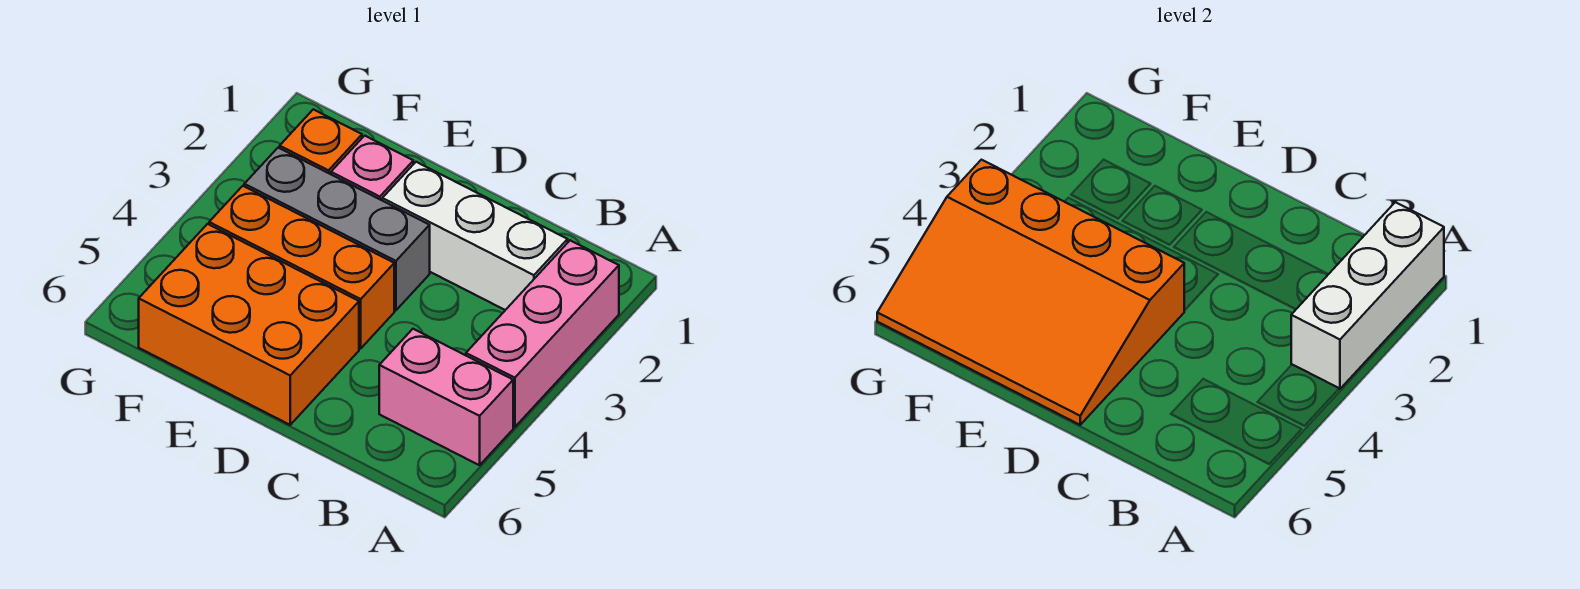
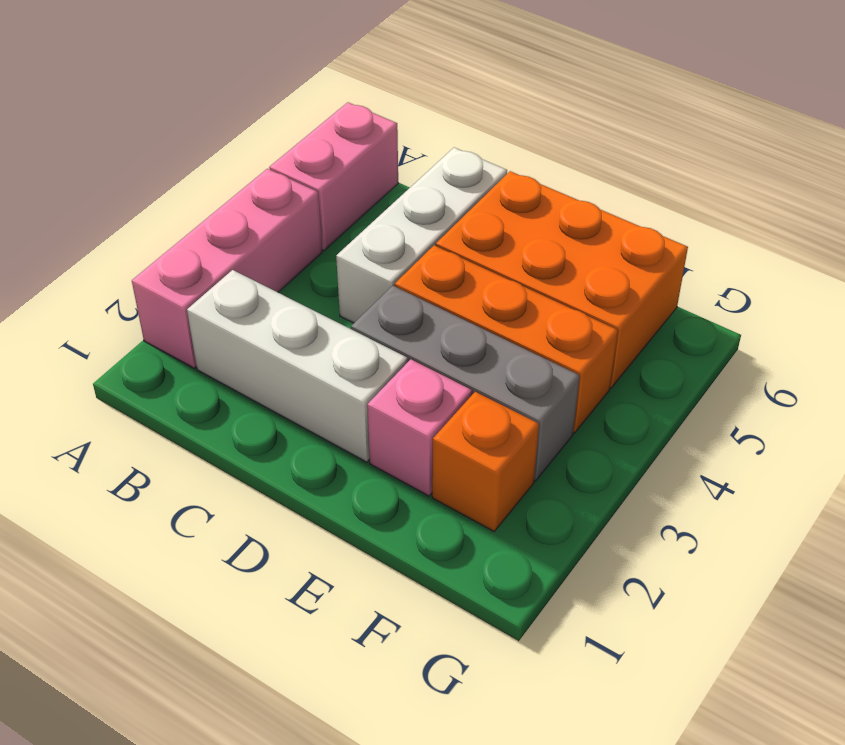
white 1x3 brick [1291,202,1444,389] -> white 1x3 brick moved to [336,147,507,323]
pink 1x2 brick [379,329,513,465] -> pink 1x2 brick turned to [269,102,398,250]
orange 3x4 slope [877,160,1184,425] -> none

